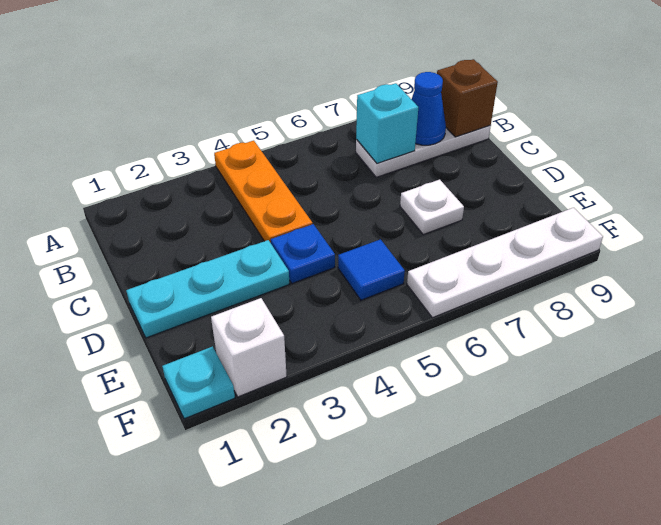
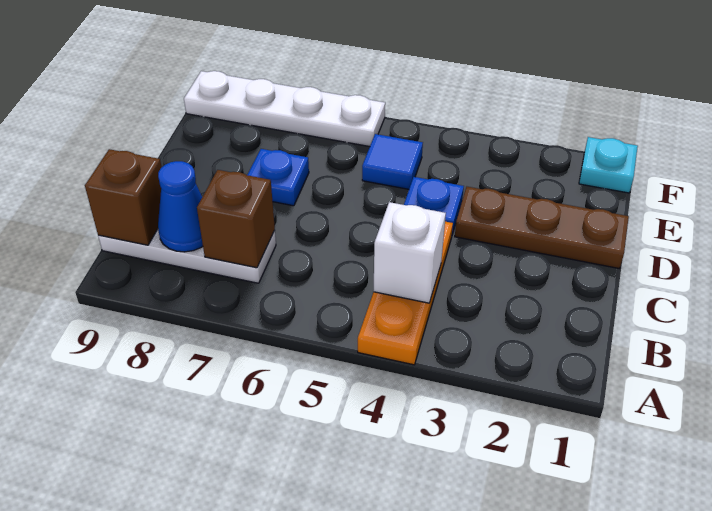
cyan 1x1 brick [356,83,418,163] -> brown 1x1 brick [197,170,275,268]
cyan 1x3 plate [126,240,289,338] -> brown 1x3 plate [455,187,629,269]
white 1x1 plate [400,180,464,234] -> blue 1x1 plate [247,149,309,206]
white 1x1 brick [211,298,287,397] -> white 1x1 brick moved to [373,202,446,303]

